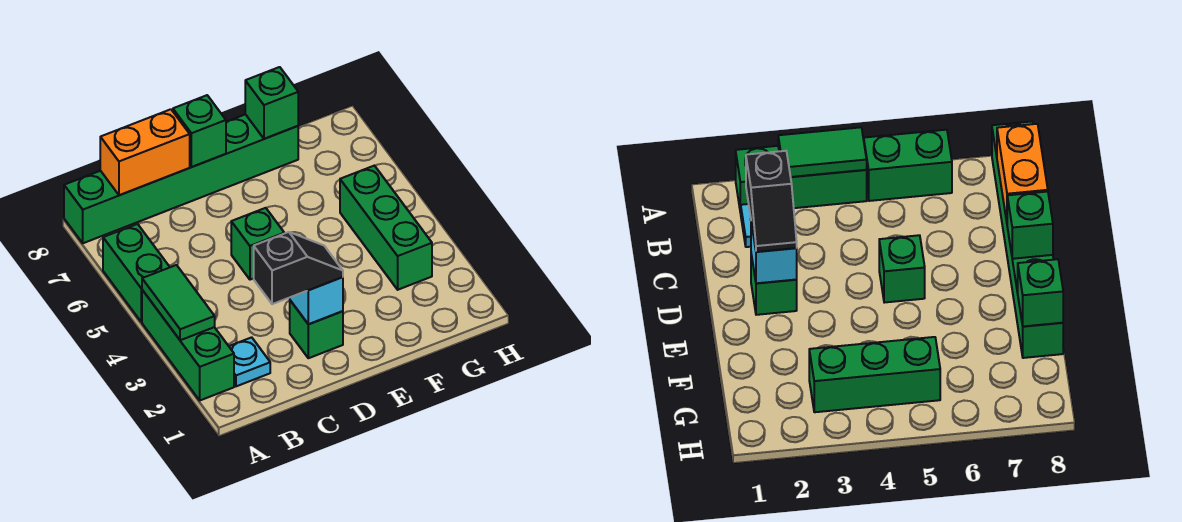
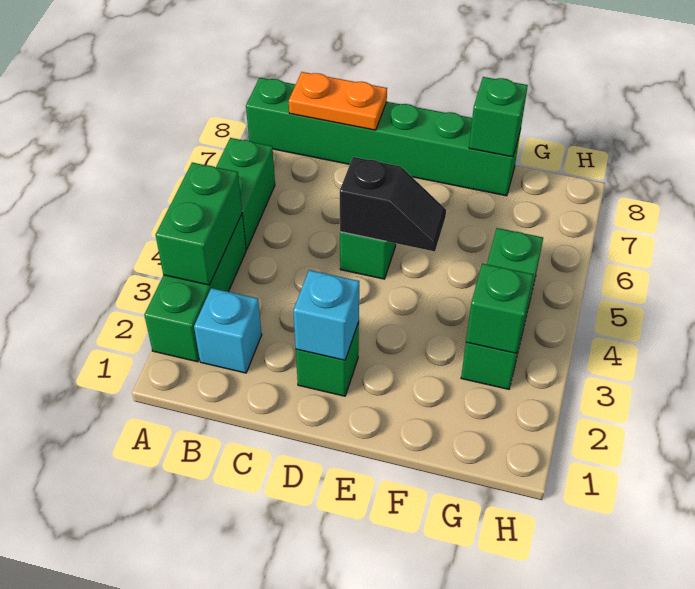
green 1x2 tile [142,265,215,340] -> green 1x2 brick [156,163,242,285]
cyan 1x1 plate [229,337,270,386] -> cyan 1x1 brick [194,288,262,373]
orange 1x2 brick [100,109,190,195] -> orange 1x2 plate [289,72,387,130]
black 1x2 slope [254,232,343,304] -> black 1x2 slope moved to [340,157,446,251]
green 1x1 brick [173,95,226,167] -> green 1x1 brick moved to [466,263,533,353]

